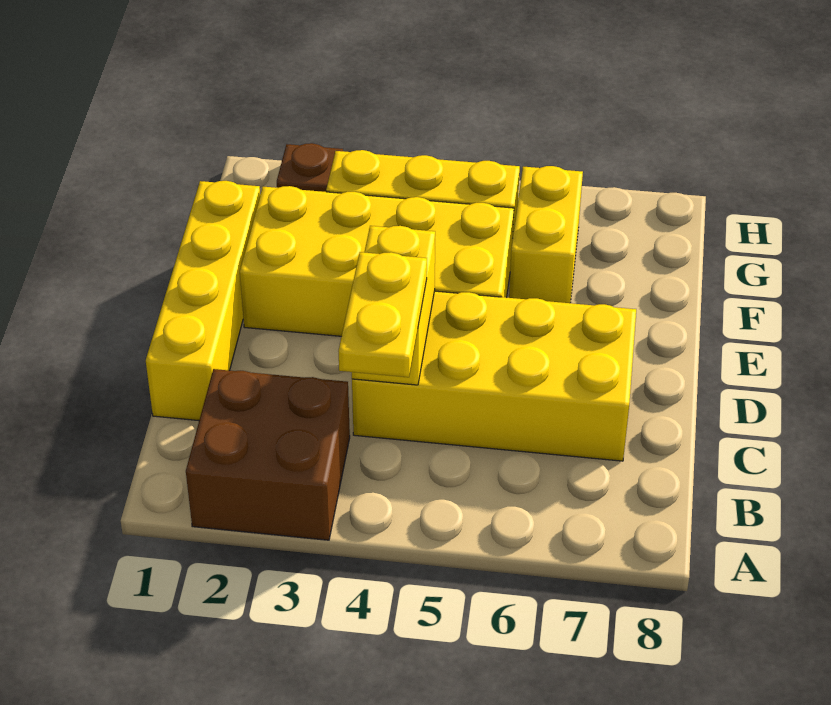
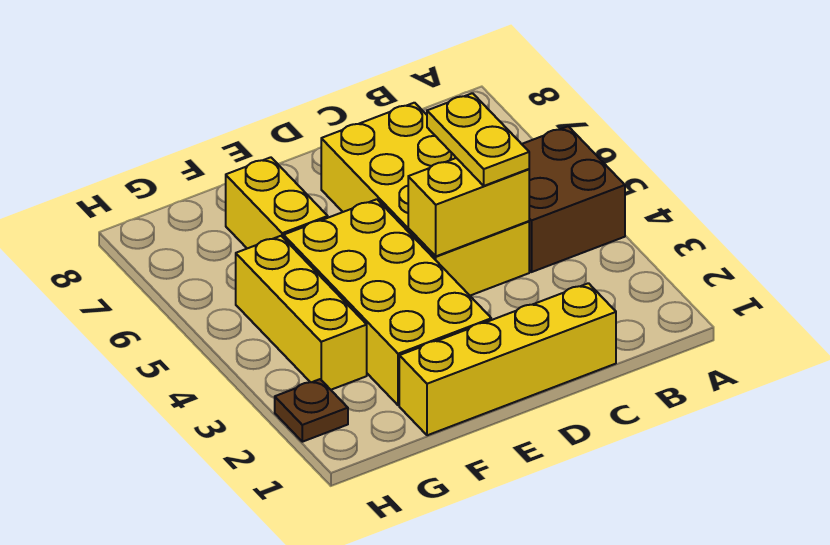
brown 2x2 brick [186,369,350,540] -> brown 2x2 brick moved to [522,126,625,272]
yellow 1x2 plate [339,252,427,377] -> yellow 1x2 plate turned to [427,93,529,186]
yellow 1x2 brick [509,166,583,303] -> yellow 1x2 brick turned to [226,157,328,248]

